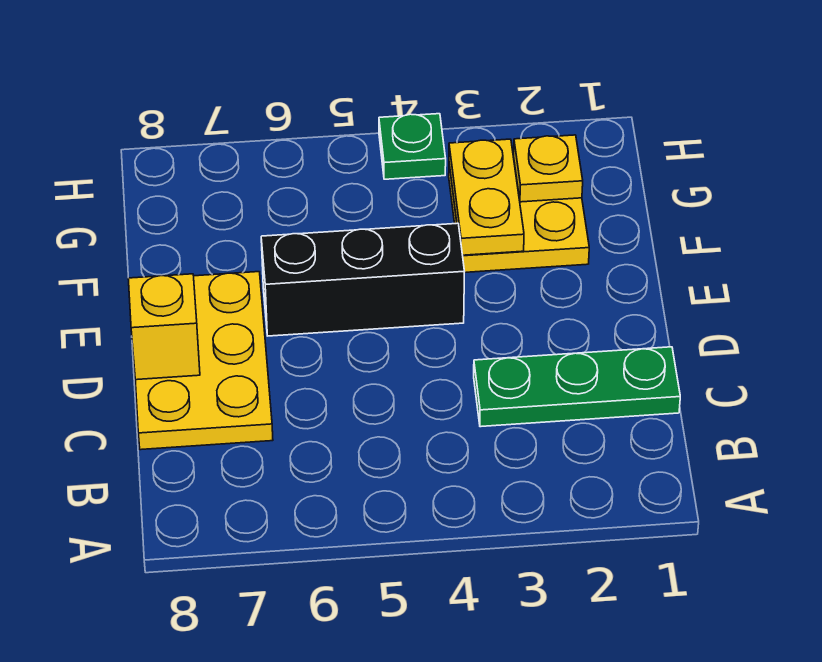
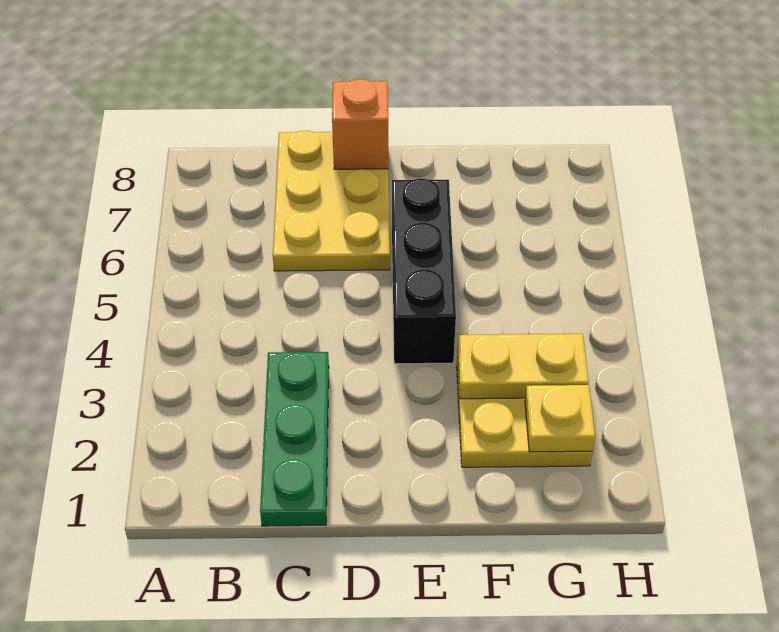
yellow 2x3 plate [135,272,273,450] -> yellow 2x3 plate turned to [273,131,390,271]
yellow 1x1 brick [128,274,200,380] -> orange 1x1 brick [332,79,388,169]
green 1x1 plate [379,114,446,179] -> none

